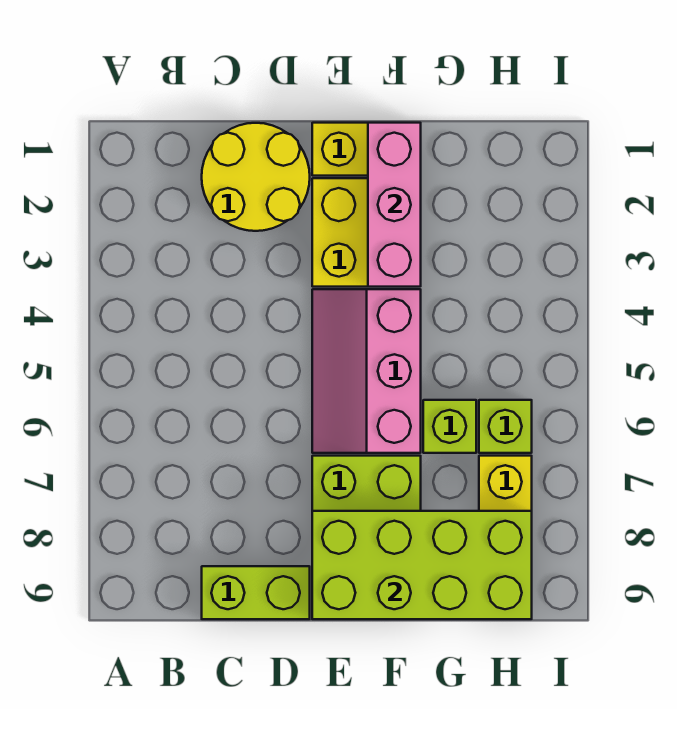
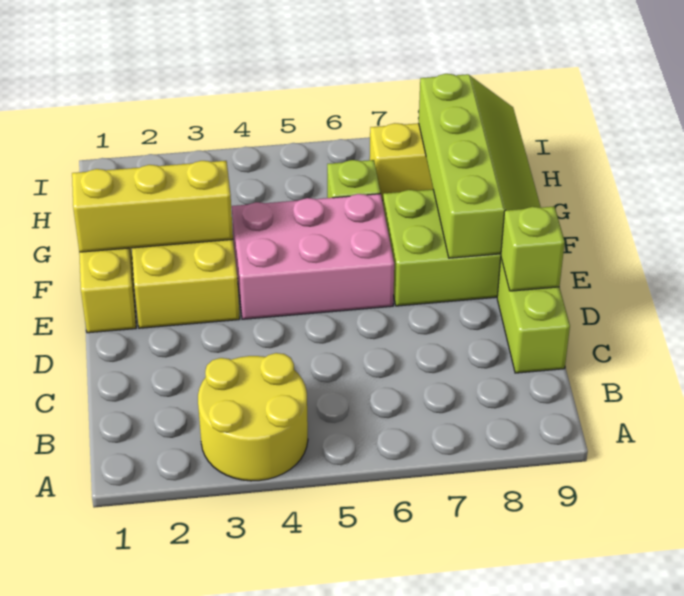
yellow 2x2 round brick [202,123,310,231] -> yellow 2x2 round brick moved to [198,353,308,481]
pink 2x3 slope [312,289,421,453] -> pink 2x3 brick [232,194,394,319]
lime 2x4 brick [312,511,532,619] -> lime 2x4 slope [419,74,541,258]
pink 1x3 brick [368,123,421,287] -> yellow 1x3 brick [72,161,233,252]
lime 1x1 brick [479,400,532,453] -> lime 1x1 brick moved to [501,207,565,291]

